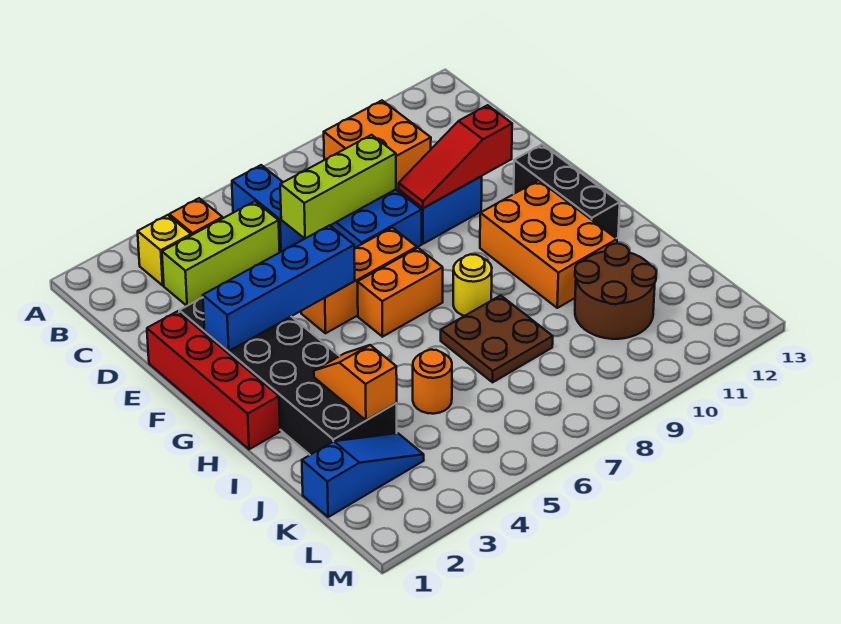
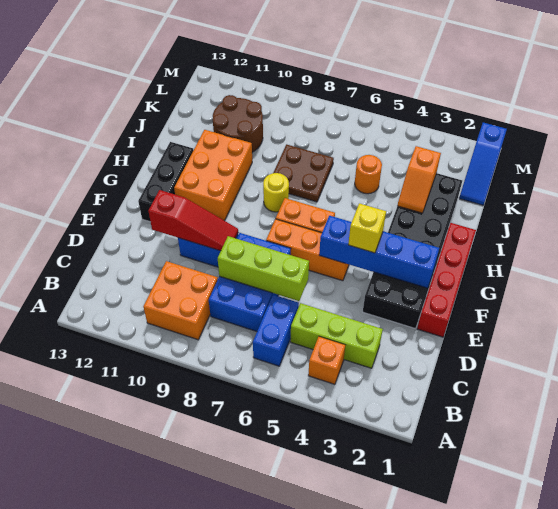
yellow 1x1 brick [138,215,191,285] -> yellow 1x1 brick moved to [348,203,386,253]
blue 1x3 slope [302,433,424,517] -> blue 1x3 slope turned to [459,123,507,205]

